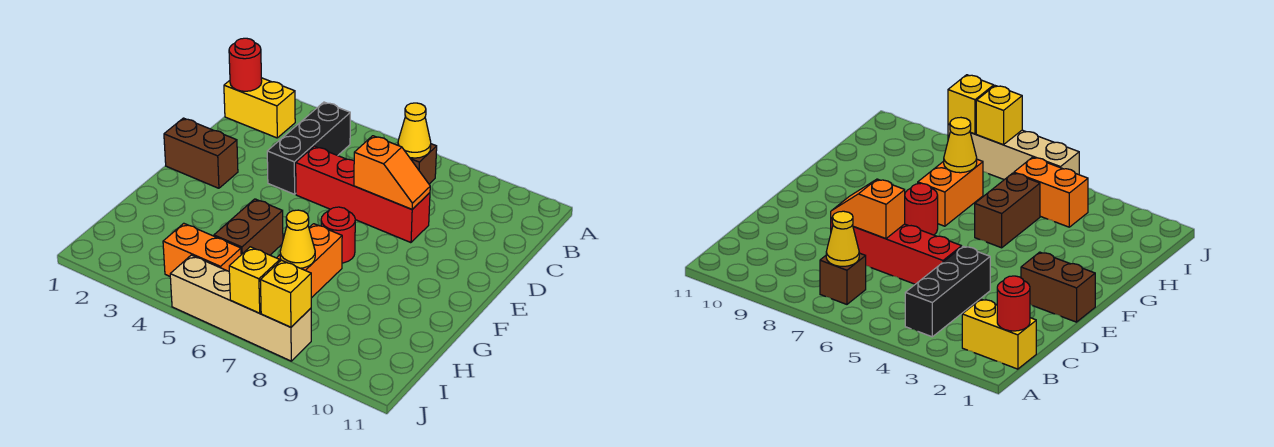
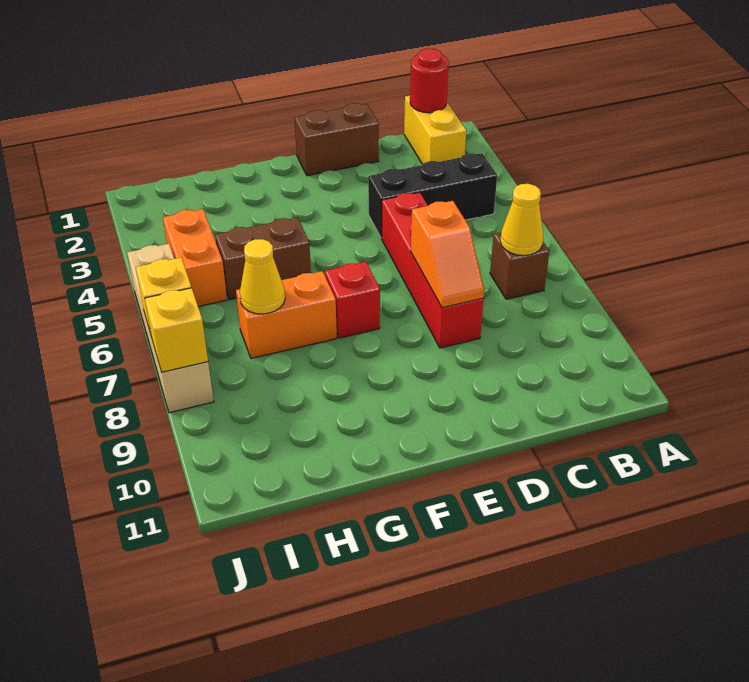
brown 1x2 brick [164,118,238,188] -> brown 1x2 brick turned to [295,103,379,176]
red 1x1 round brick [321,207,355,263] -> red 1x1 brick [325,262,380,338]

